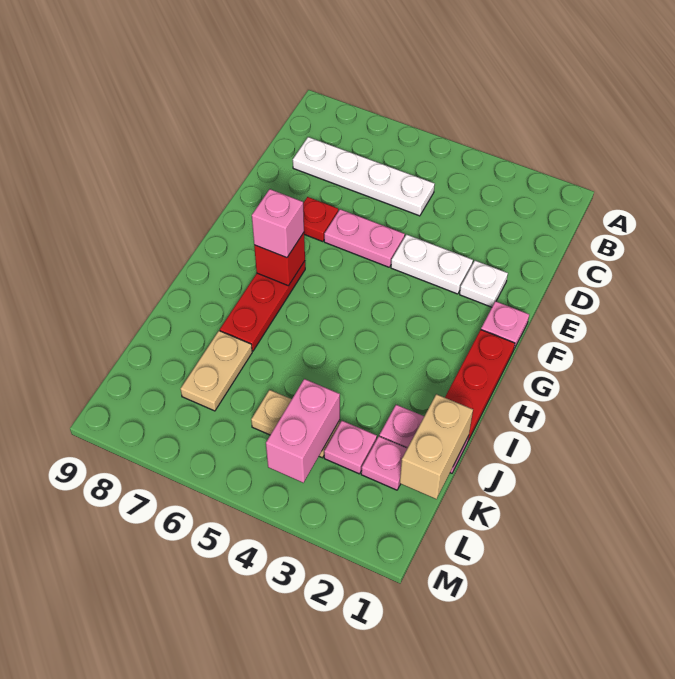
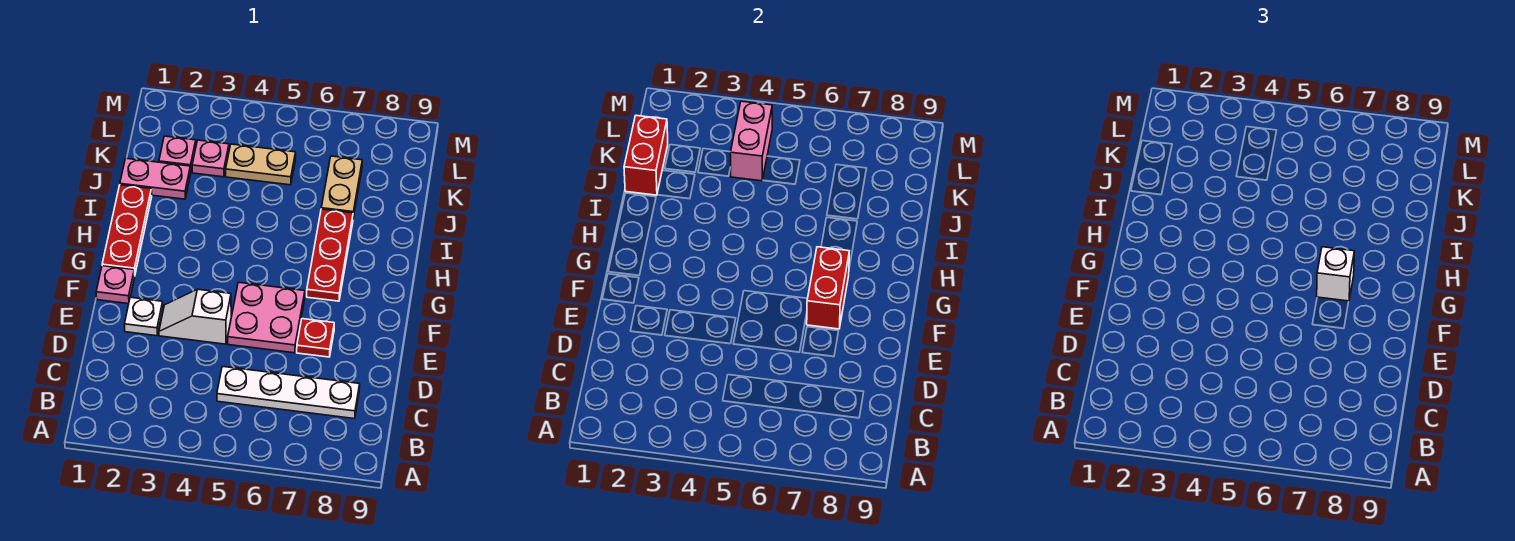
white 1x2 plate [391,234,473,294] -> white 1x2 slope [159,289,231,344]
pink 1x2 plate [324,209,405,267] -> pink 2x2 plate [228,282,305,353]
red 1x1 brick [254,233,305,286] -> red 1x2 brick [807,247,849,329]
pink 1x1 brick [252,189,304,258] -> white 1x1 brick [1317,247,1354,301]
tan 1x2 brick [400,394,473,499] -> red 1x2 brick [624,115,668,195]

